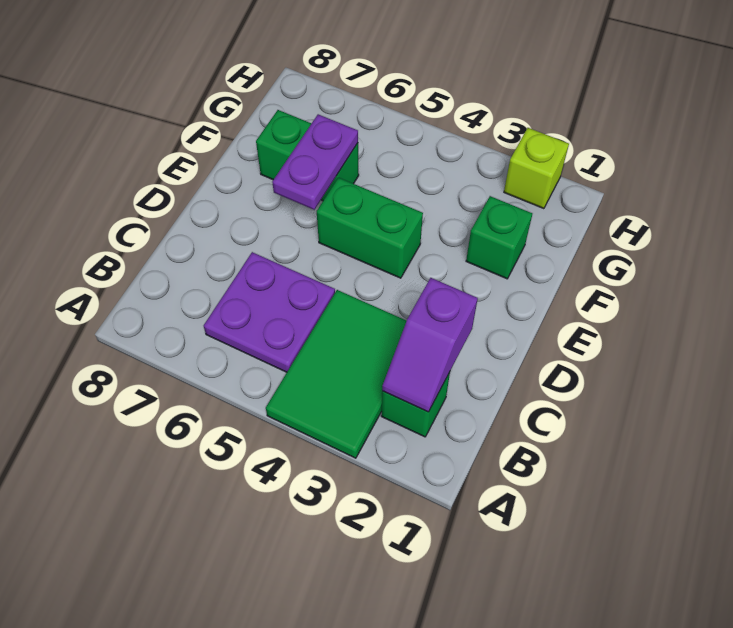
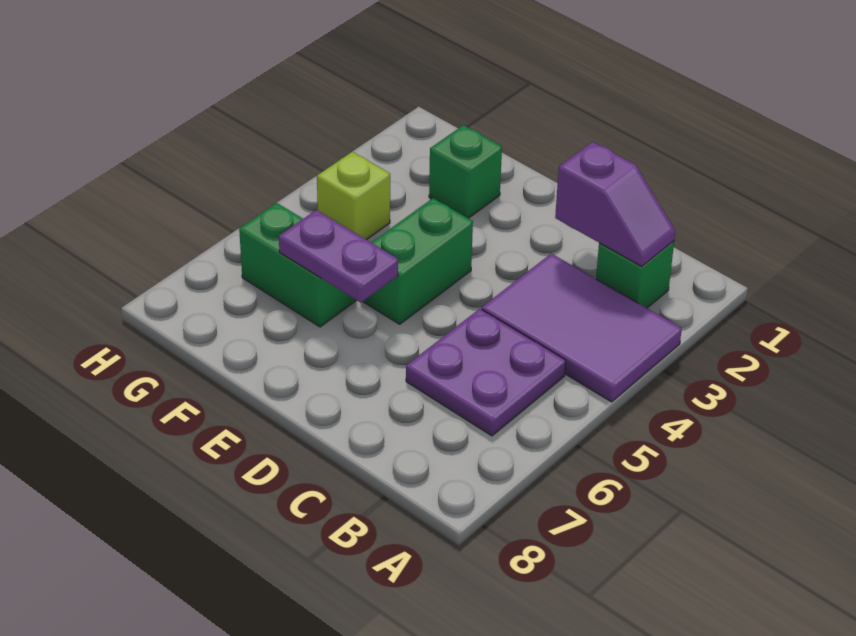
green 2x3 tile [266,290,406,458] -> purple 2x3 tile [482,254,682,402]
green 1x2 brick [256,110,359,201] -> green 1x2 brick turned to [239,203,356,327]
lime 1x1 brick [504,128,569,209] -> lime 1x1 brick moved to [317,152,390,240]

